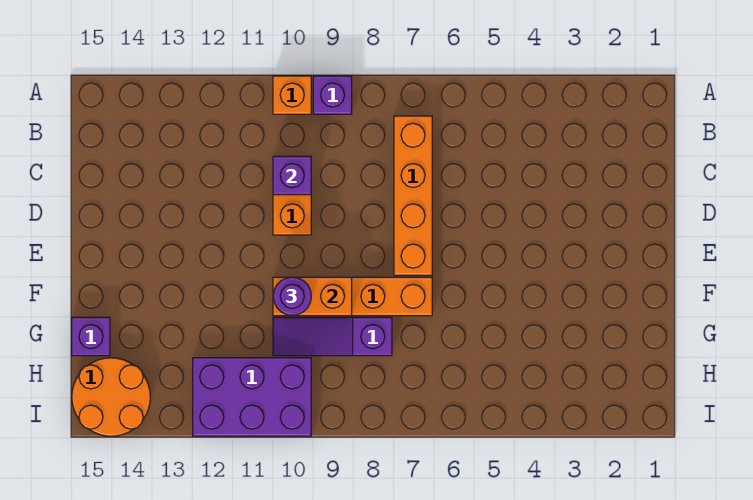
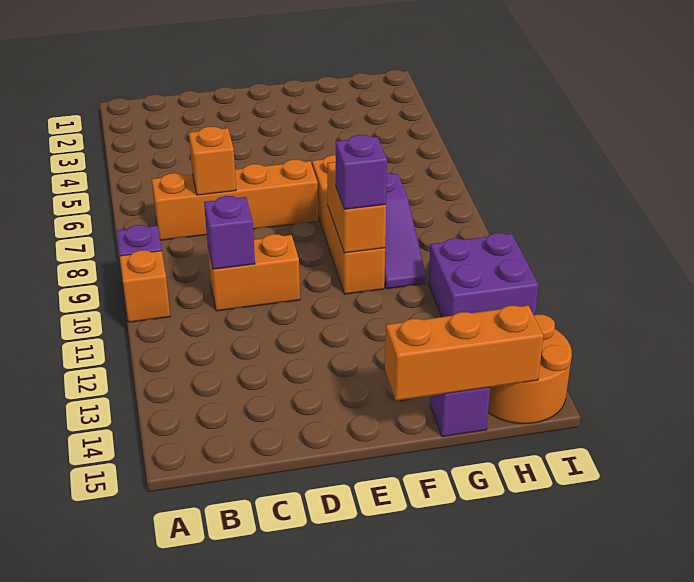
none -> orange 1x1 brick [189,126,236,195]
purple 1x1 round brick [273,277,311,316] -> purple 1x1 brick [336,135,387,209]
none -> orange 1x3 brick [385,306,543,401]
purple 2x3 brick [193,358,311,436] -> purple 2x2 brick [428,233,538,317]

